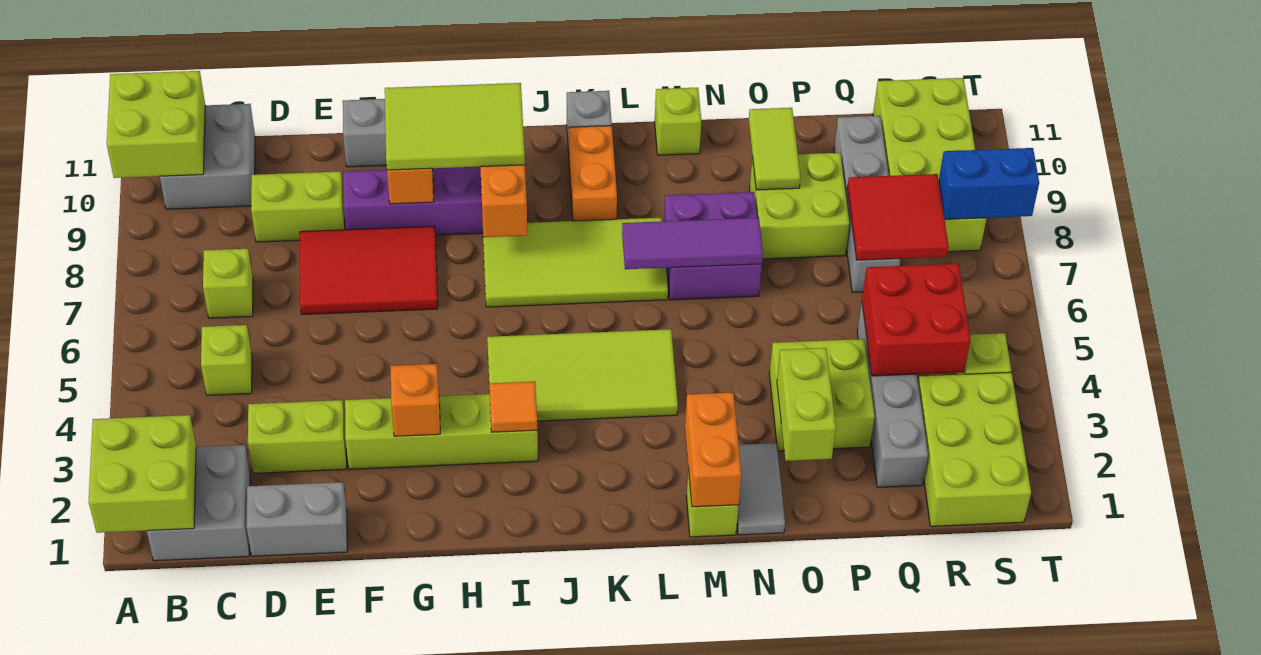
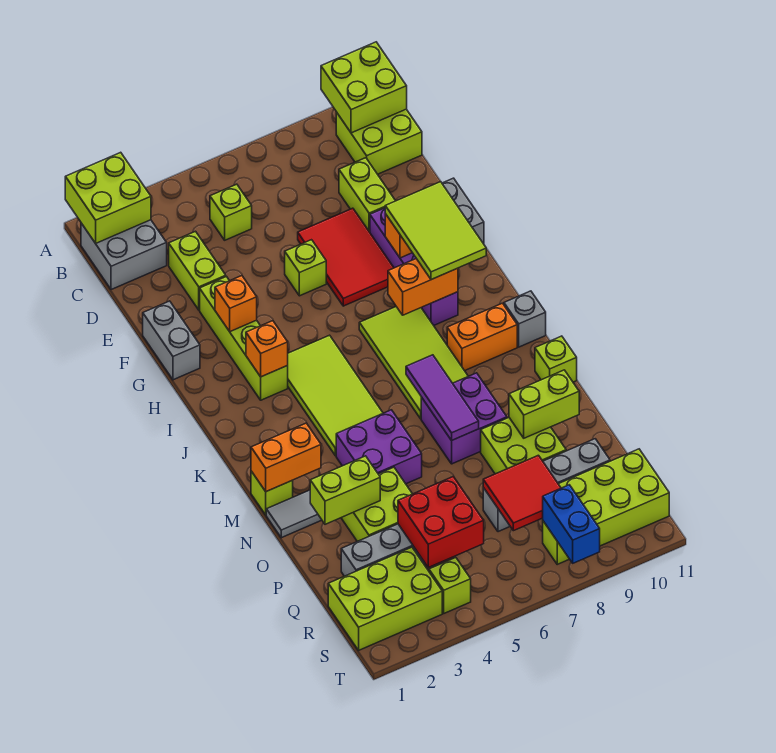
grey 2x2 brick [160,104,255,209] -> lime 2x2 brick [336,109,422,174]
lime 1x1 brick [203,249,253,318] -> lime 1x1 brick moved to [285,240,326,296]
grey 1x2 brick [246,482,347,556] -> grey 1x2 brick moved to [143,301,200,380]
orange 1x1 tile [489,382,537,432] -> orange 1x1 brick [246,321,288,377]
none -> purple 2x2 brick [336,410,422,484]
lime 1x2 tile [749,108,801,190] -> lime 1x2 brick [509,370,579,438]

